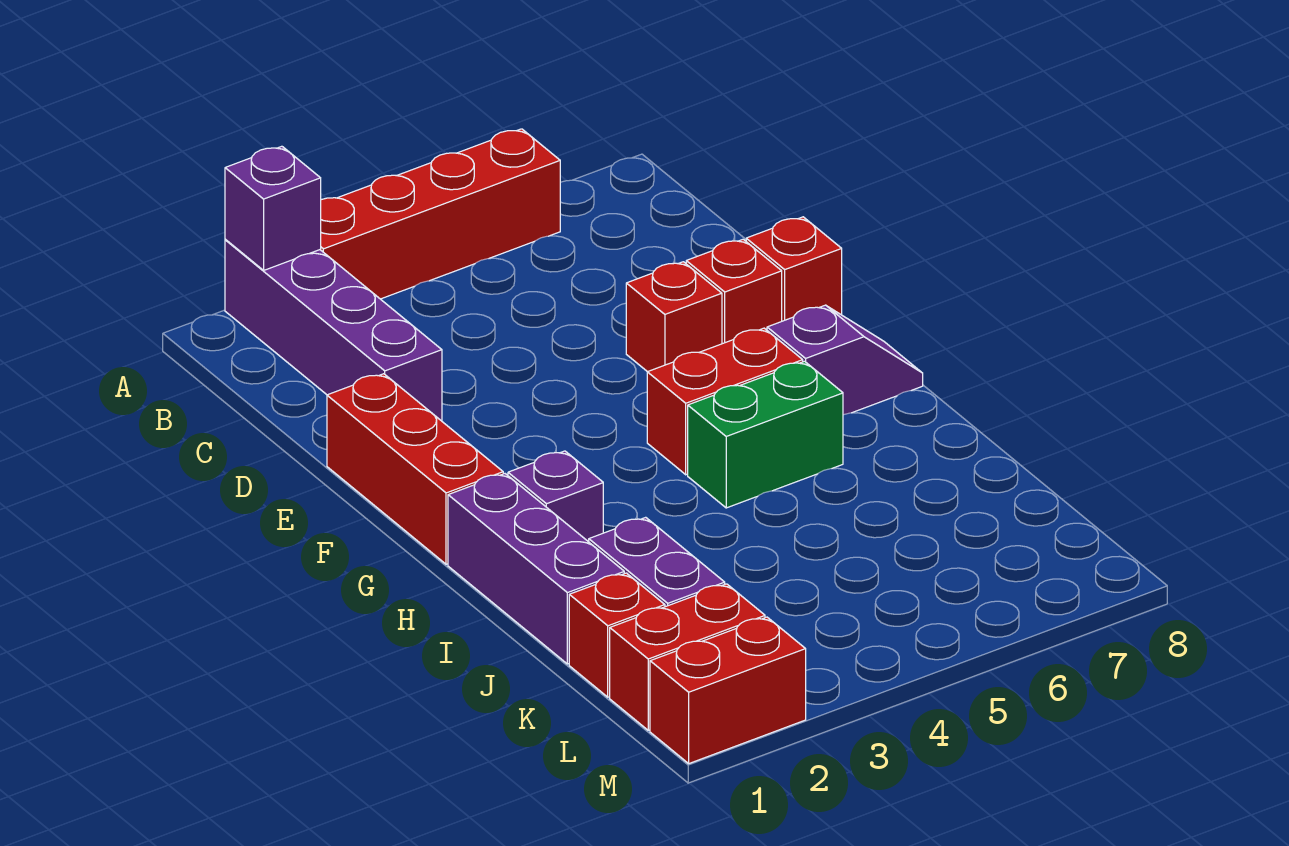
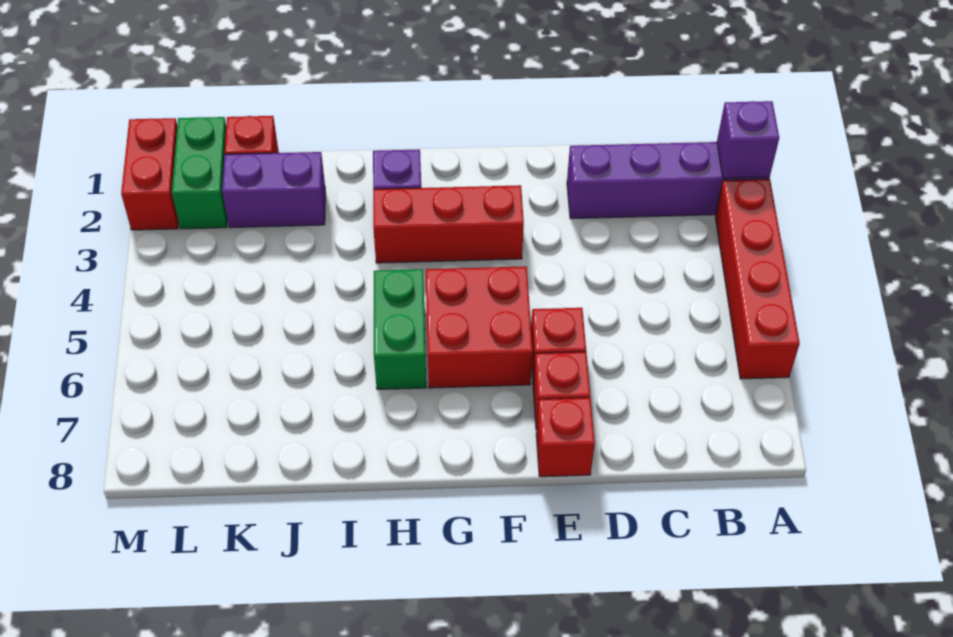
red 1x3 brick [327,374,503,564] -> red 1x3 brick moved to [373,185,524,263]
red 1x2 brick [647,328,803,475] -> red 2x2 brick [426,266,533,388]
purple 1x2 slope [767,305,923,415] -> none
purple 1x3 brick [448,474,624,664] -> none
red 1x2 brick [610,584,765,730] -> green 1x2 brick [172,117,228,229]

